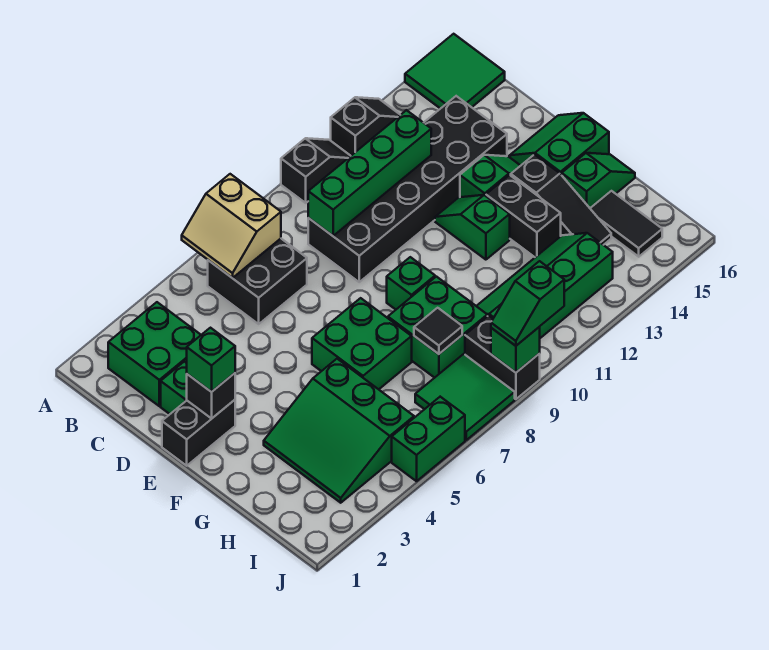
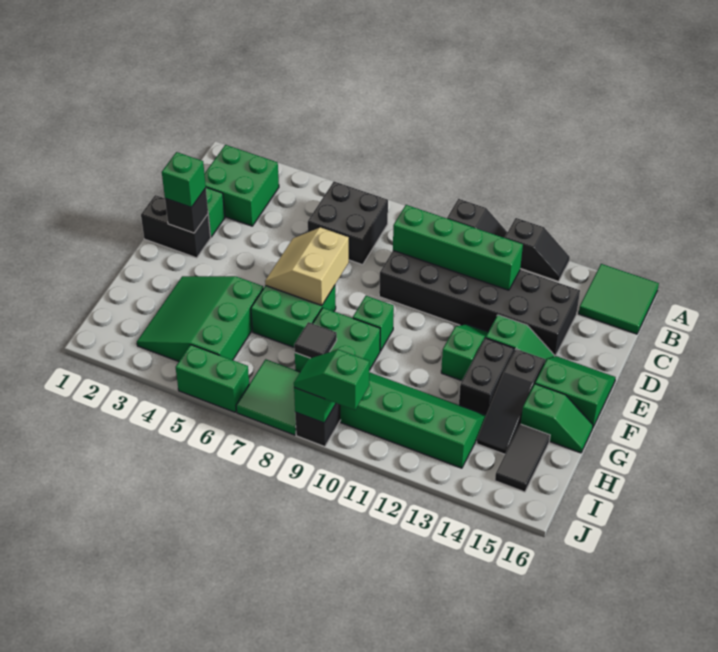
tan 2x2 slope [182,174,281,278] -> tan 2x2 slope moved to [265,227,349,306]

